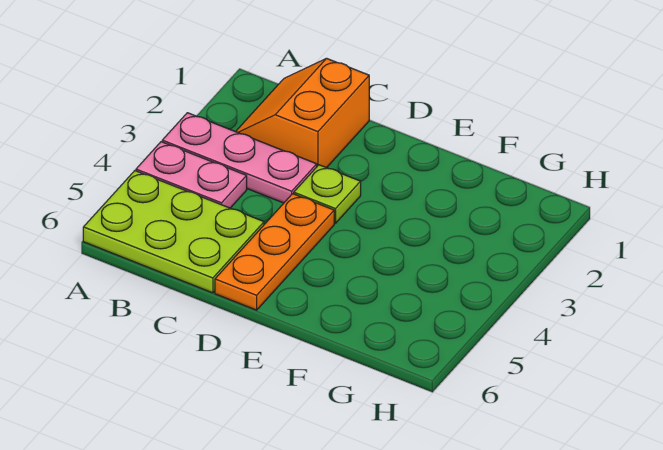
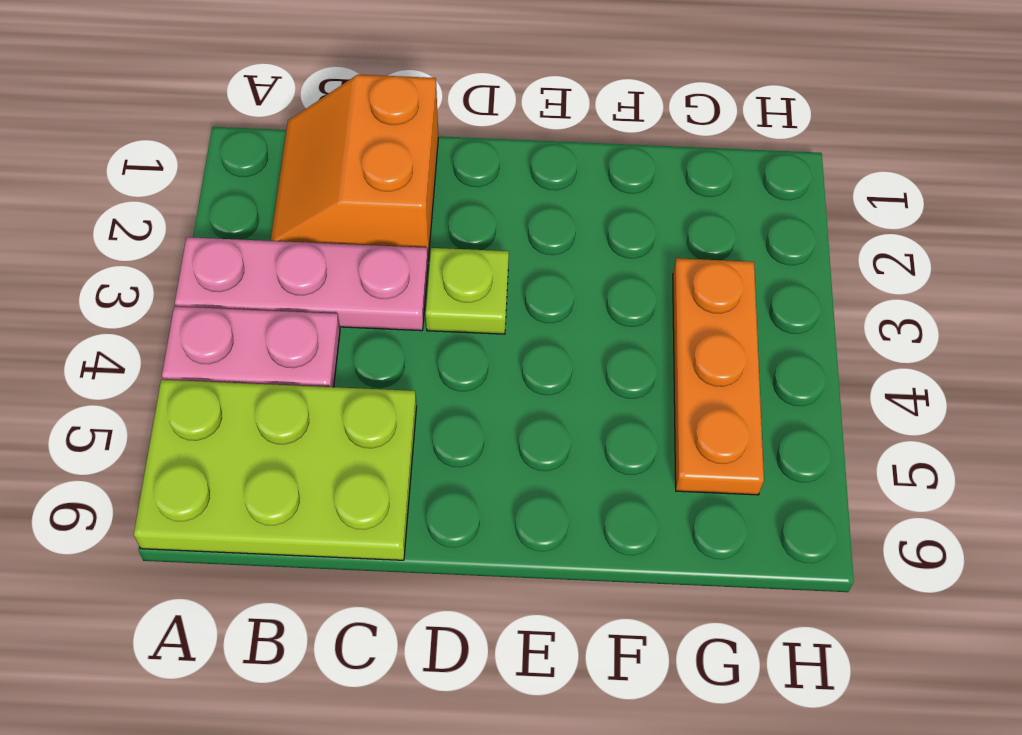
orange 1x3 plate [215,194,334,310] -> orange 1x3 plate moved to [673,258,764,495]

